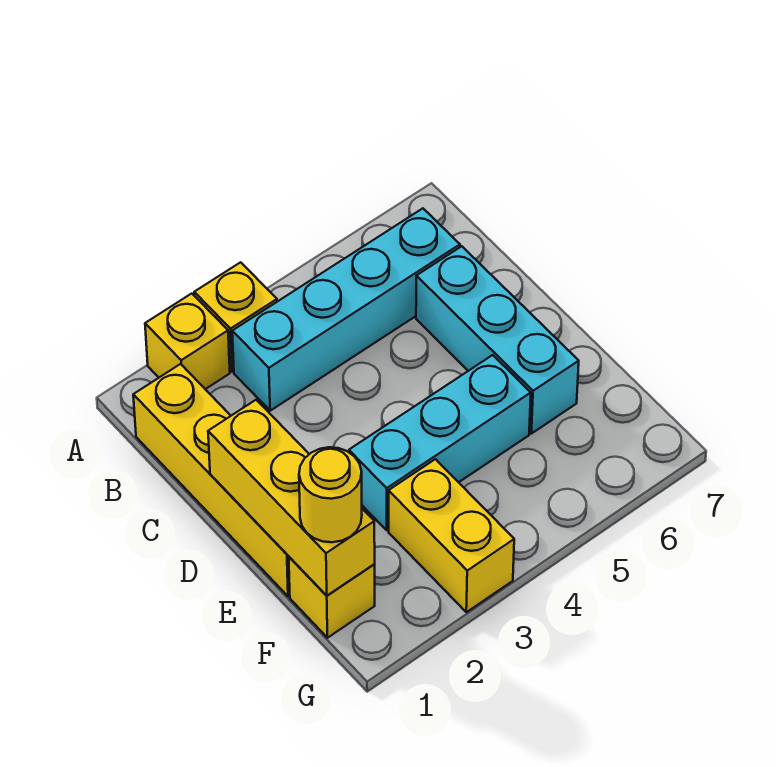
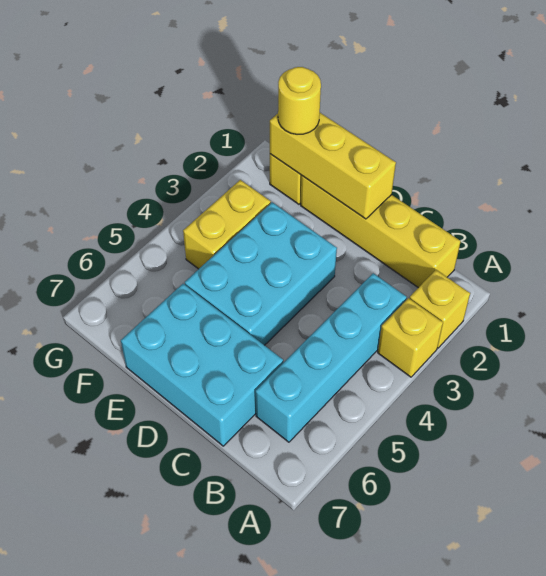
cyan 1x3 brick [416,246,579,434] -> cyan 2x3 brick [121,284,283,446]
cyan 1x3 brick [349,355,531,530] -> cyan 2x3 brick [185,202,337,345]
yellow 1x2 brick [389,459,514,612] -> yellow 1x2 brick turned to [183,180,271,269]

